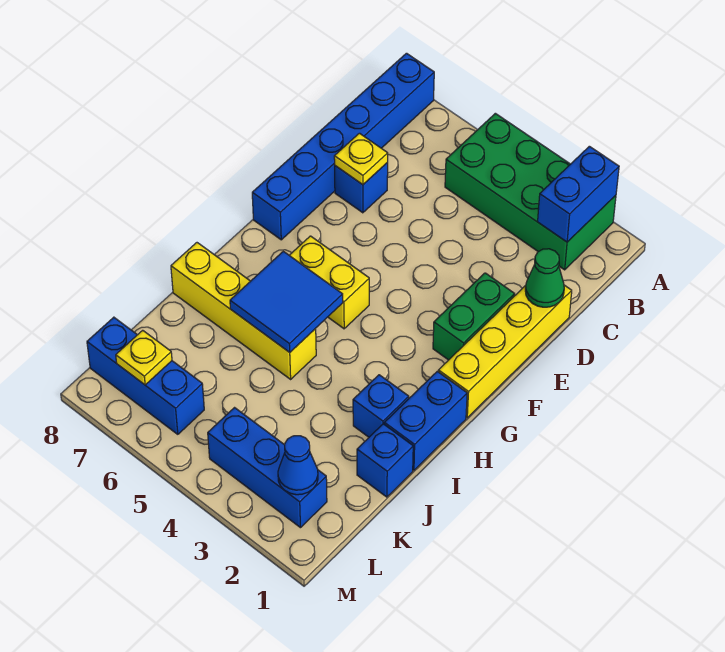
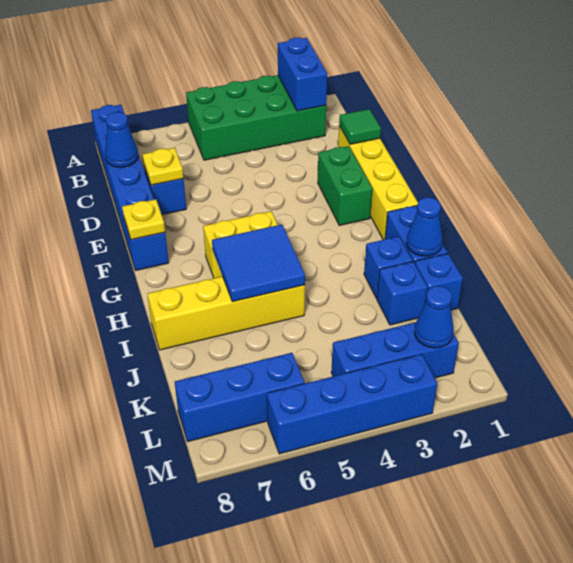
none -> blue 1x1 cone [105,112,139,167]
green 1x1 cone [525,249,564,307] -> green 1x1 tile [339,109,381,144]
none -> blue 1x1 cone [406,197,443,256]
none -> blue 1x1 brick [377,262,427,325]
yellow 1x1 plate [116,330,172,385] -> yellow 1x1 plate moved to [122,199,165,240]
none -> blue 1x4 brick [267,354,437,454]

